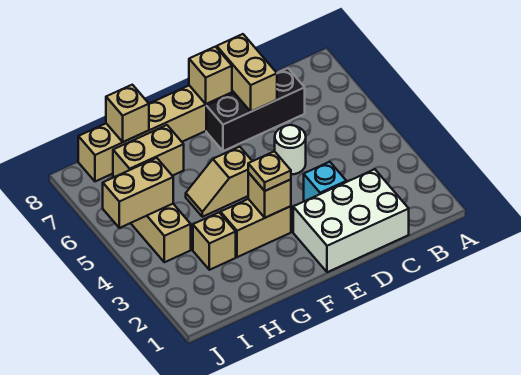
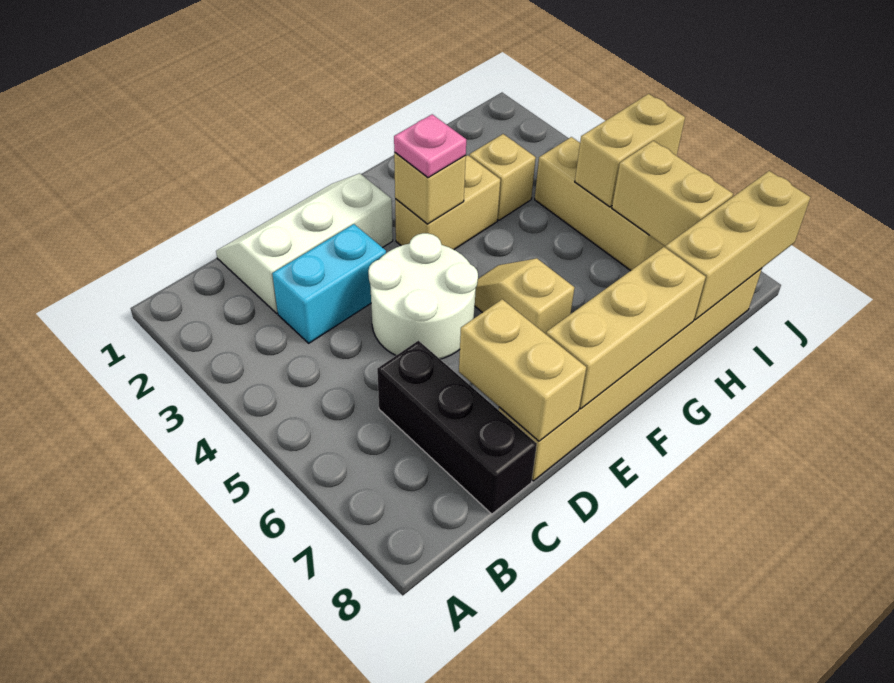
white 2x3 brick [293,169,409,272] -> white 2x3 slope [216,173,393,313]
black 1x3 brick [206,68,305,151] -> black 1x3 brick turned to [377,341,537,514]
cyan 1x1 brick [304,162,346,201] -> cyan 1x2 brick [272,224,386,343]
white 1x1 round brick [275,125,306,175] -> white 2x2 round brick [368,233,478,359]
tan 1x1 brick [189,47,232,104] -> tan 1x3 brick [546,247,706,409]
tan 1x1 plate [248,151,291,191] -> pink 1x1 plate [394,114,466,178]
tan 1x2 slope [186,147,252,217] -> tan 1x2 slope turned to [475,259,574,334]
tan 1x2 brick [113,125,184,177] -> tan 1x2 brick turned to [612,141,733,246]
tan 1x1 brick [106,85,149,142] -> tan 1x3 brick [665,171,810,320]

